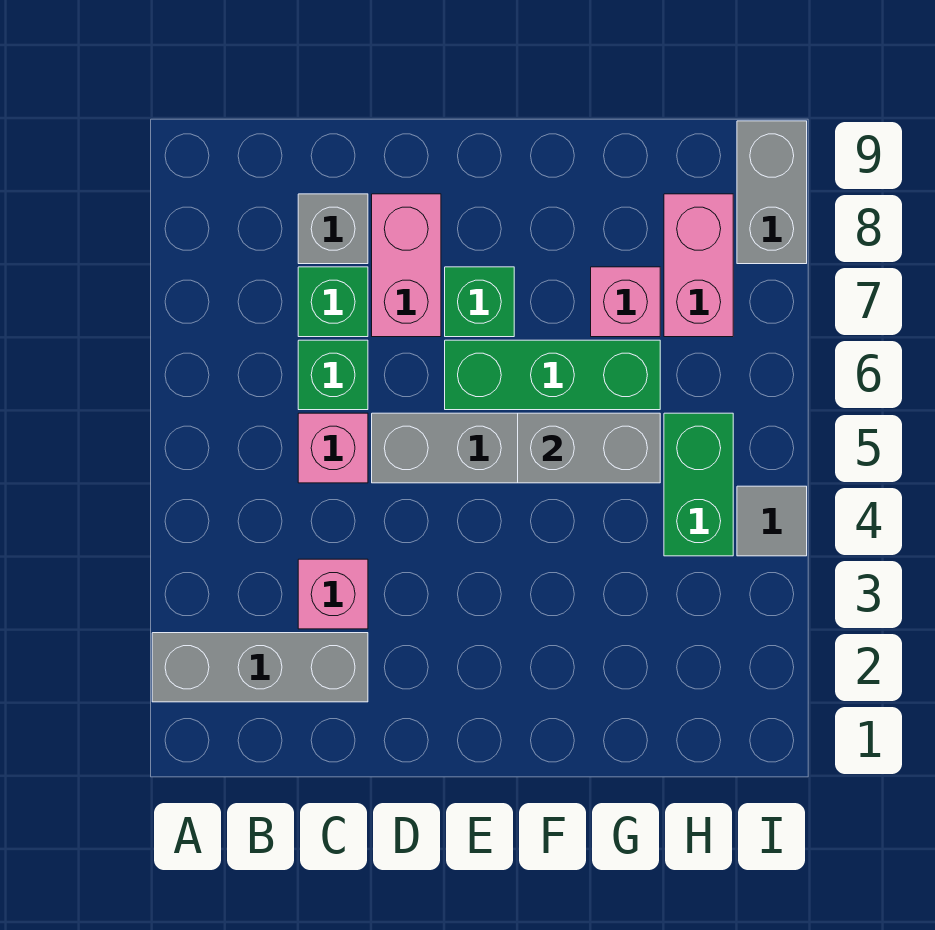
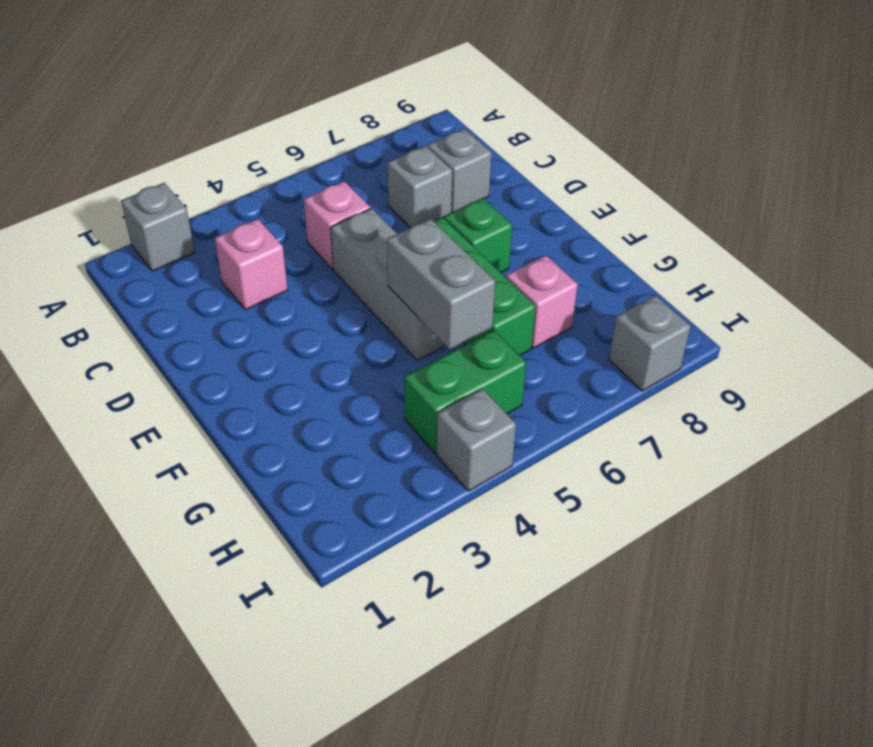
grey 1x3 brick [152,633,368,702] -> grey 1x1 brick [121,183,195,271]
green 1x1 brick [298,340,368,410] -> none
green 1x1 brick [298,267,368,337] -> grey 1x1 brick [388,146,452,228]
pink 1x2 brick [372,194,441,337] -> none
pink 1x2 brick [664,194,733,337] -> none
grey 1x1 tile [737,486,807,556] -> grey 1x1 brick [437,389,516,491]
grey 1x2 brick [737,121,807,264] -> grey 1x1 brick [609,295,691,391]

